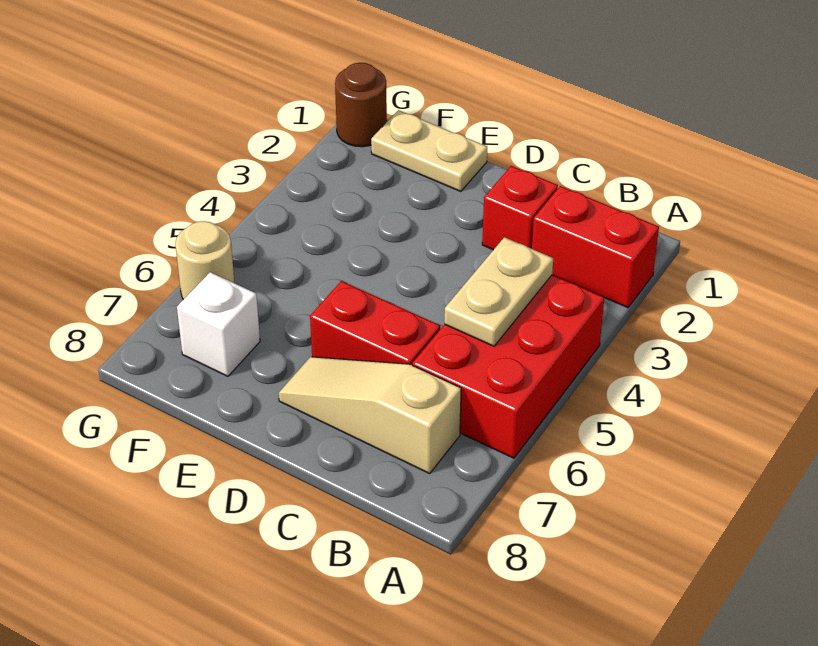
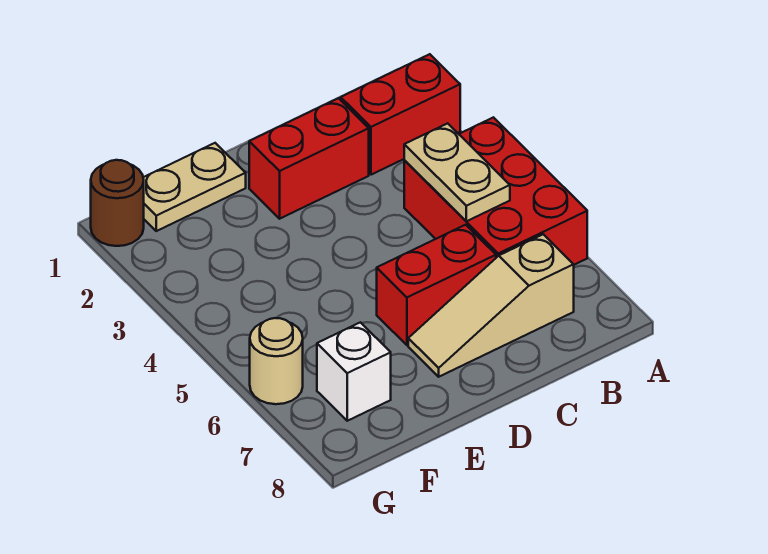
red 1x1 brick [482,166,558,250] -> red 1x2 brick [249,98,369,219]

